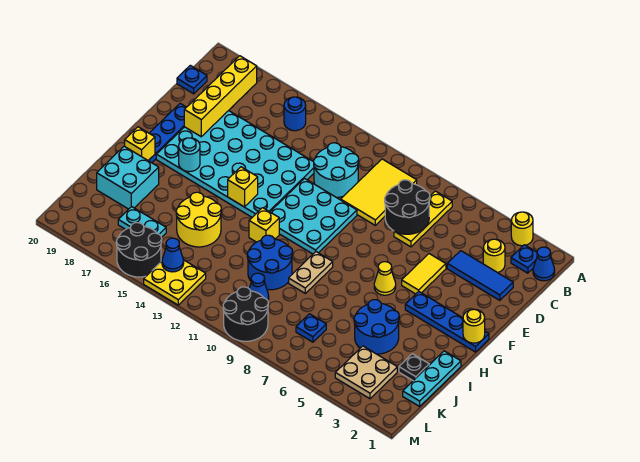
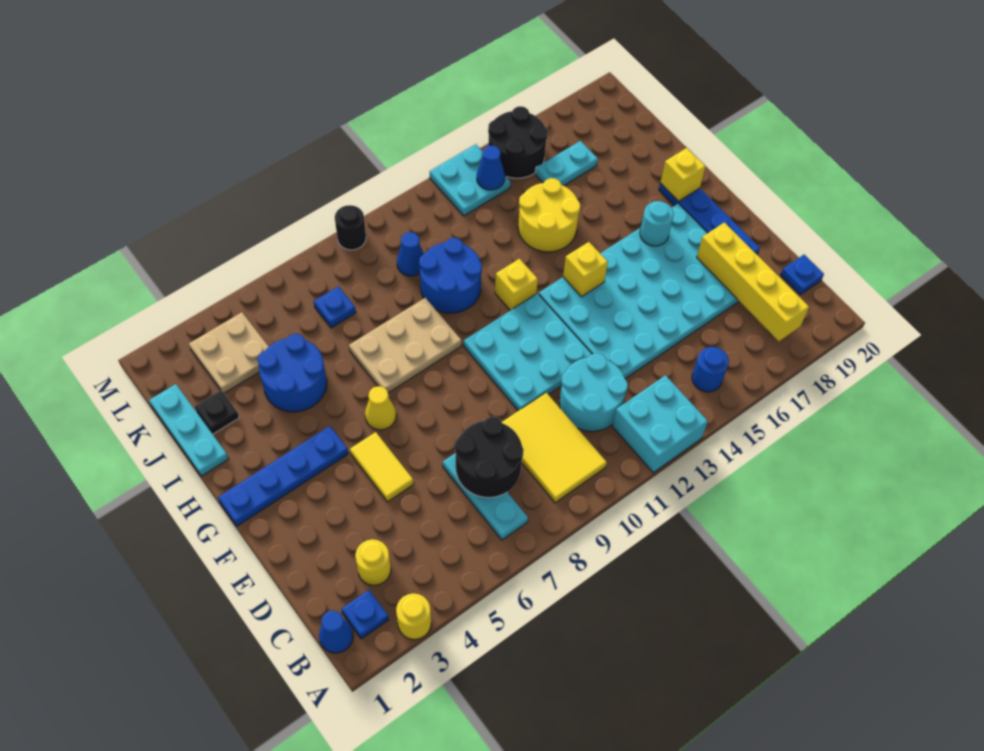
yellow 1x3 plate [394,191,452,247] -> cyan 1x3 plate [443,453,528,540]
blue 1x3 tile [447,251,513,300] -> none
yellow 1x1 round brick [463,309,485,343] -> none
tan 1x2 plate [289,252,333,293] -> tan 2x3 plate [349,298,462,393]
cyan 2x2 brick [97,146,159,209] -> cyan 2x2 brick moved to [612,375,708,473]
black 2x2 round brick [223,287,268,341] -> black 1x1 round brick [335,205,366,250]
yellow 2x2 plate [144,260,206,305] -> cyan 2x2 plate [430,144,510,216]

